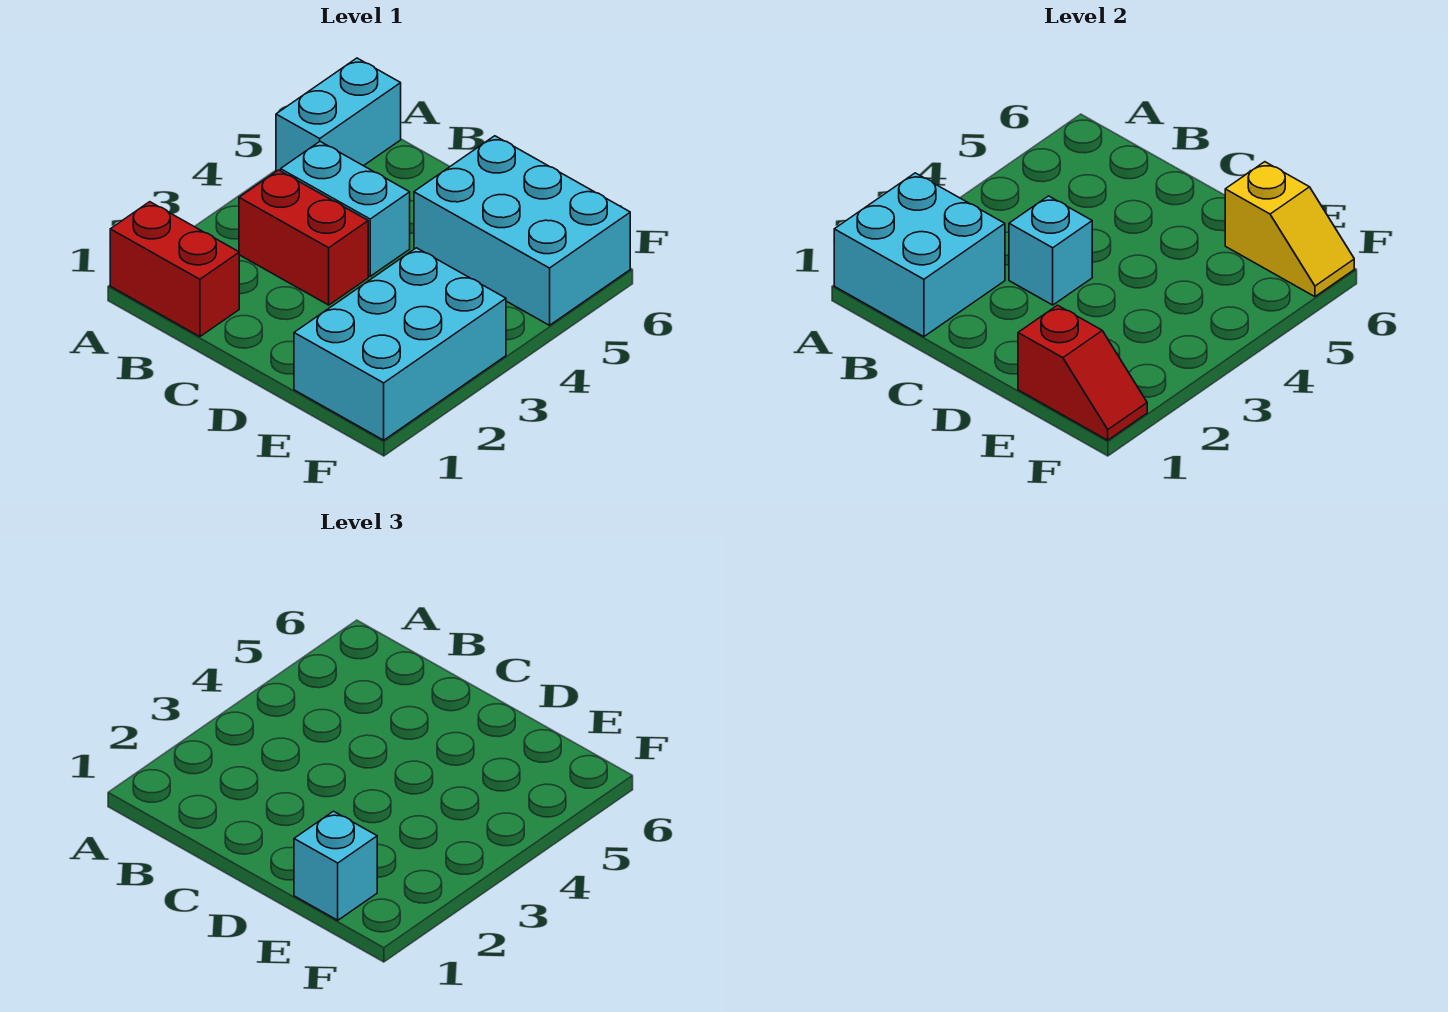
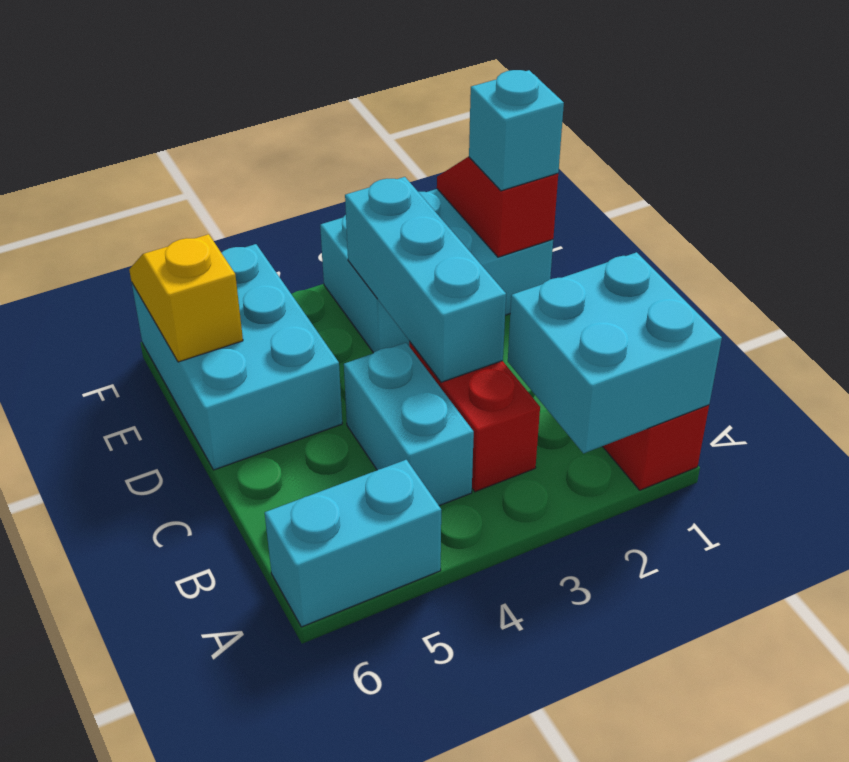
cyan 1x1 brick [1009,196,1092,305] -> cyan 1x3 brick [345,177,506,382]

